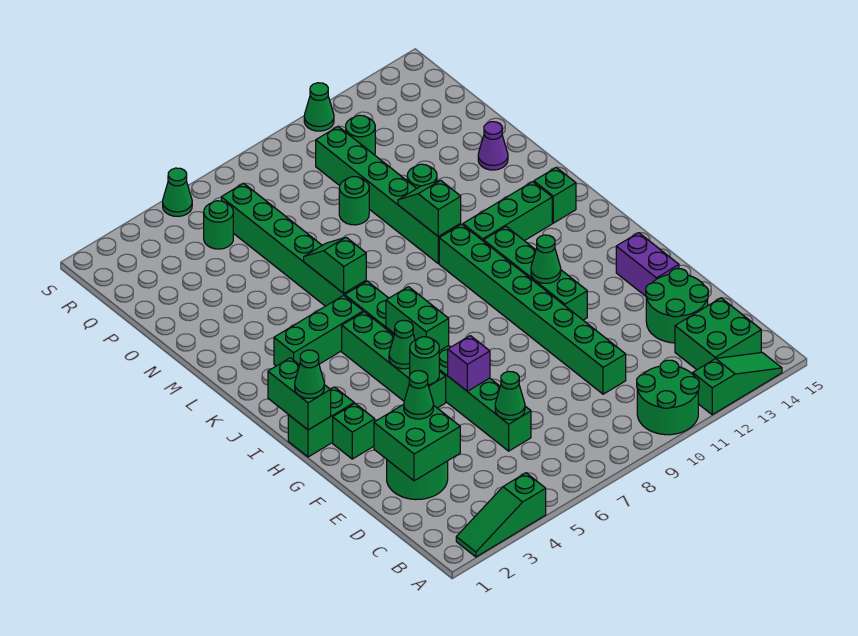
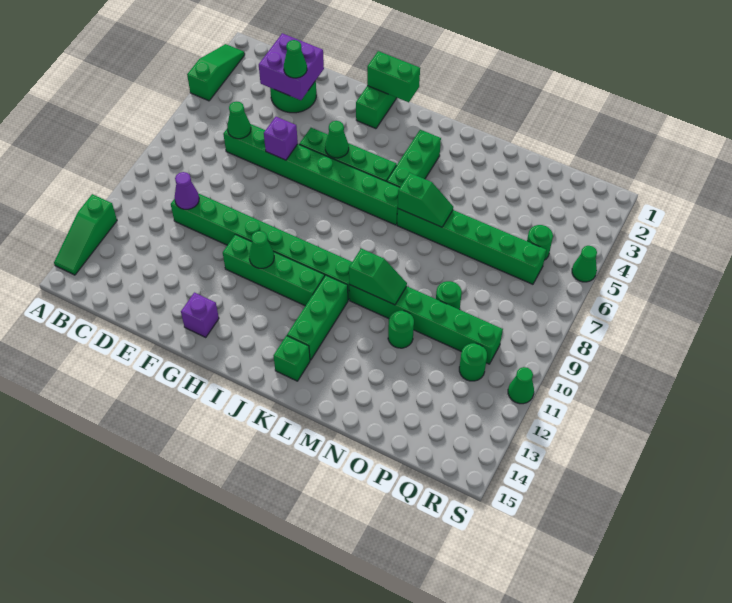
green 2x2 round brick [637,360,699,435] -> none
green 2x2 brick [675,298,761,370] -> none
green 2x2 brick [374,404,460,481] -> purple 2x2 brick [259,33,324,100]
green 2x2 round brick [646,269,708,343] -> none
purple 1x2 brick [616,233,679,296] -> purple 1x1 brick [181,293,219,337]
green 1x1 brick [333,403,375,459] -> none
green 1x1 round brick [410,337,439,385] -> none
green 1x1 cone [295,350,324,398] -> none
green 1x2 brick [386,287,449,351] -> none
purple 1x1 cone [478,122,508,170] -> purple 1x1 cone moved to [175,172,199,209]

